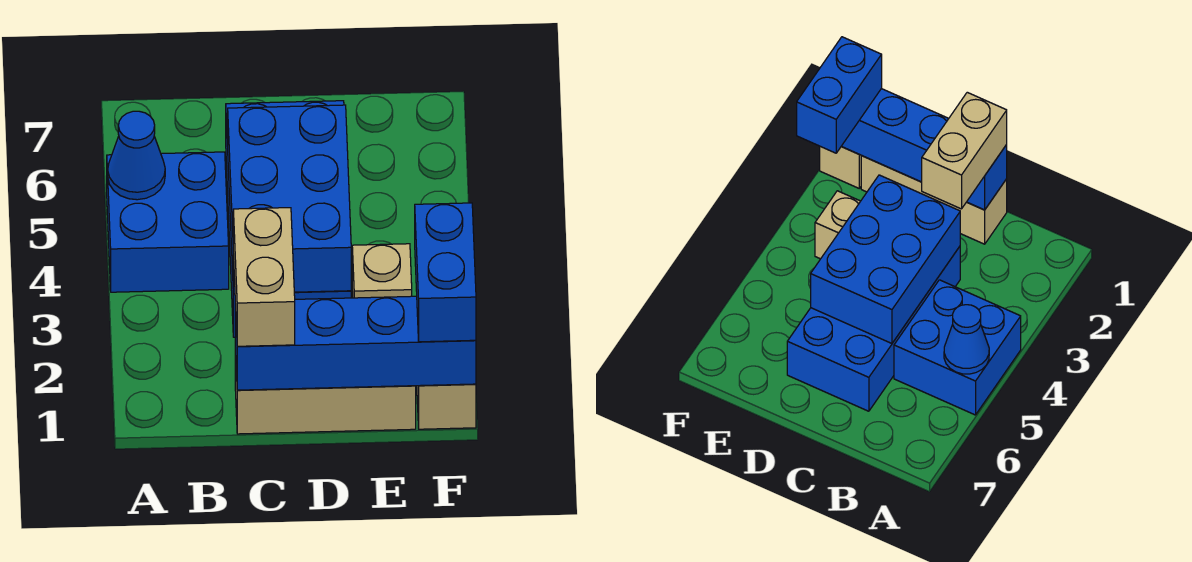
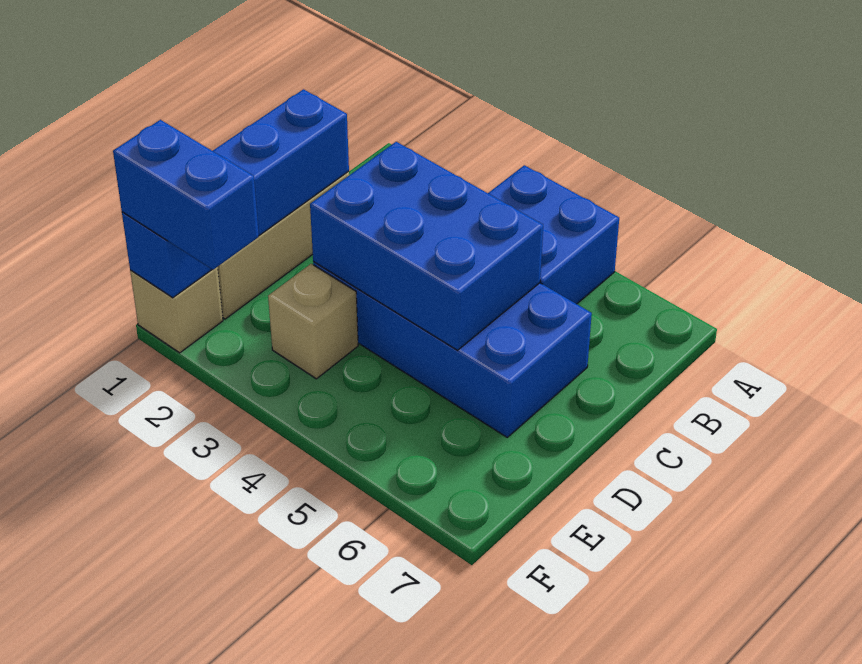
blue 1x1 cone [108,111,165,200] -> none
tan 1x2 brick [233,208,295,346] -> none

